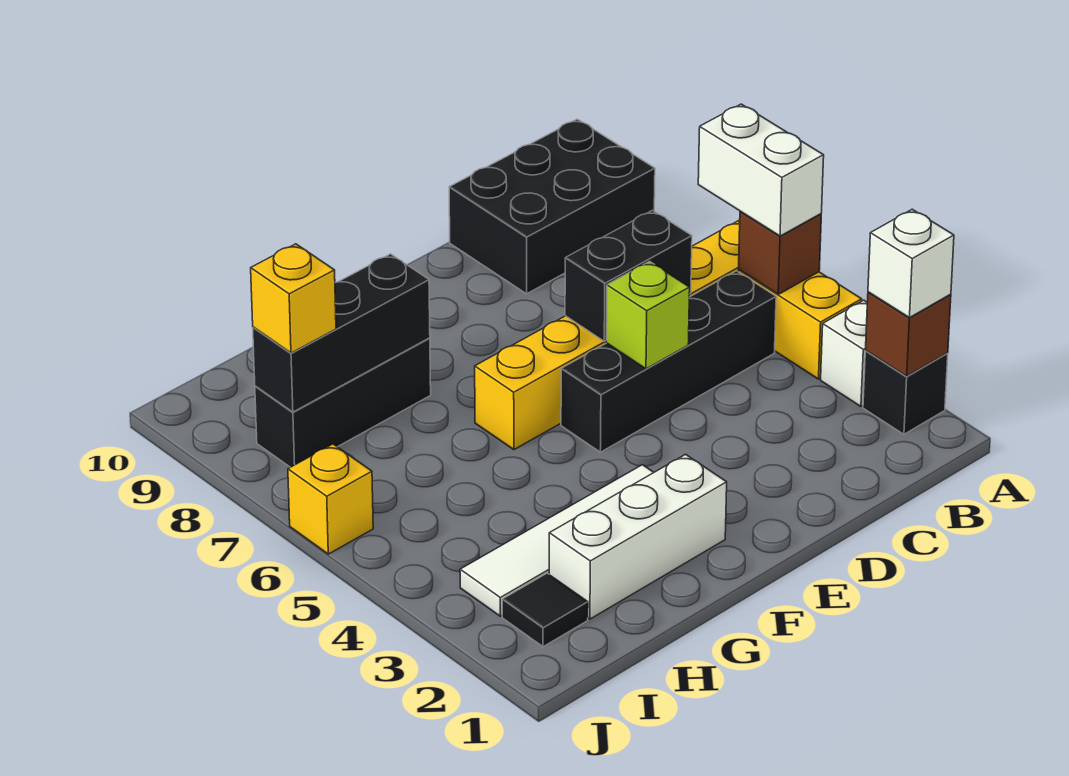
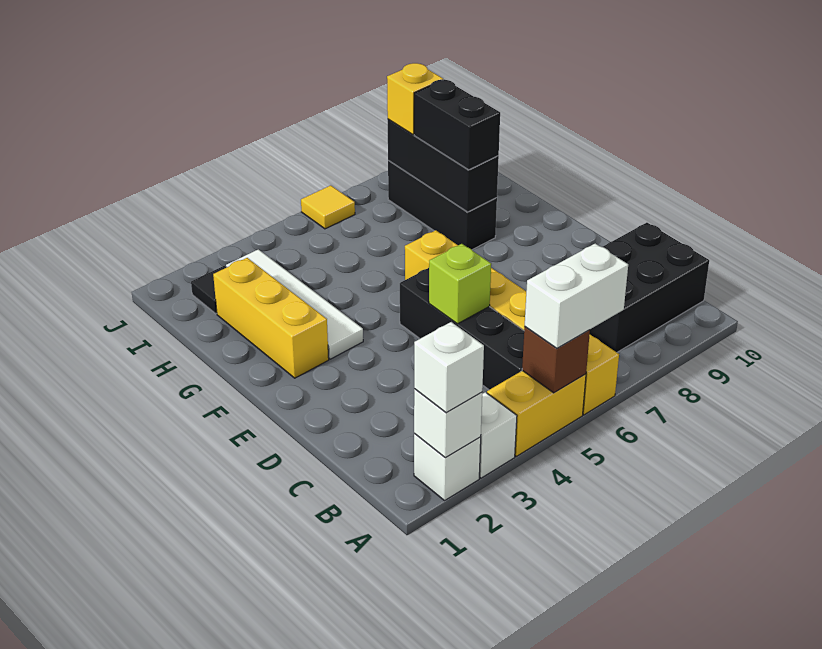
black 1x1 brick [863,351,948,434] -> white 1x1 brick [414,433,481,501]
brown 1x1 brick [866,292,951,376] -> white 1x1 brick [414,389,482,458]
black 2x3 brick [449,119,655,294] -> black 2x3 brick turned to [590,223,709,352]
black 1x2 brick [565,210,692,341] -> black 1x2 brick moved to [414,80,500,170]
white 1x3 brick [549,454,727,619] -> yellow 1x3 brick [213,258,329,378]
yellow 1x1 brick [288,444,373,554] -> yellow 1x1 tile [301,185,355,229]

